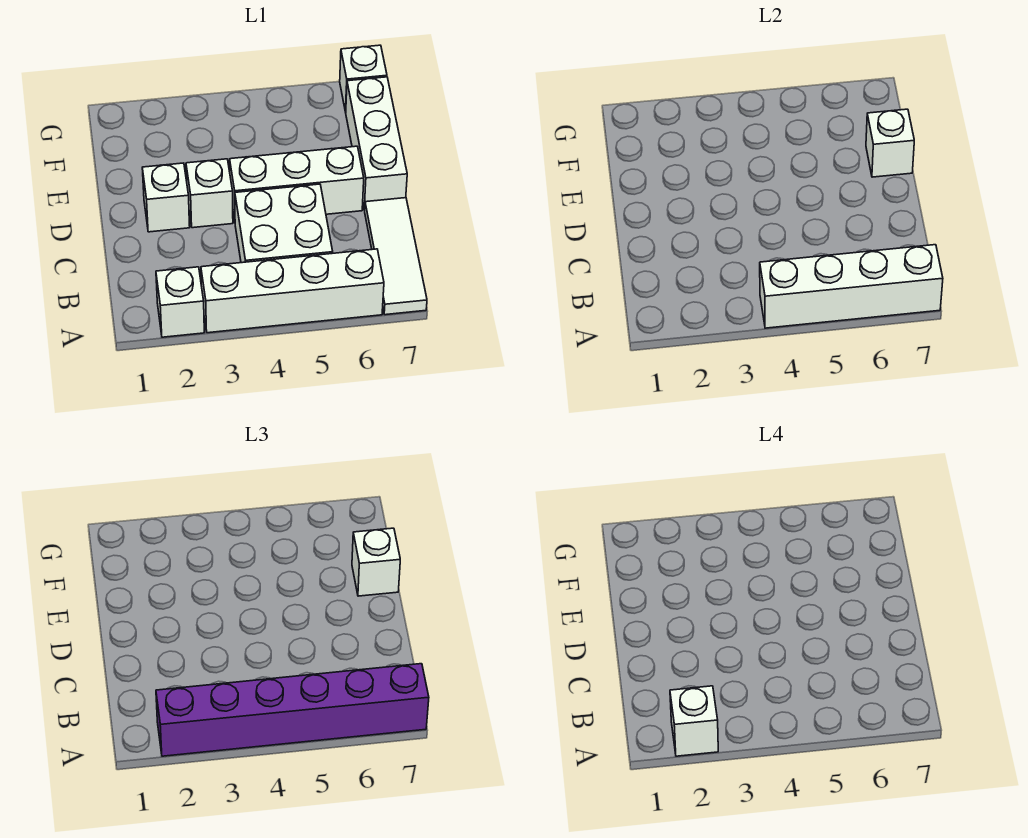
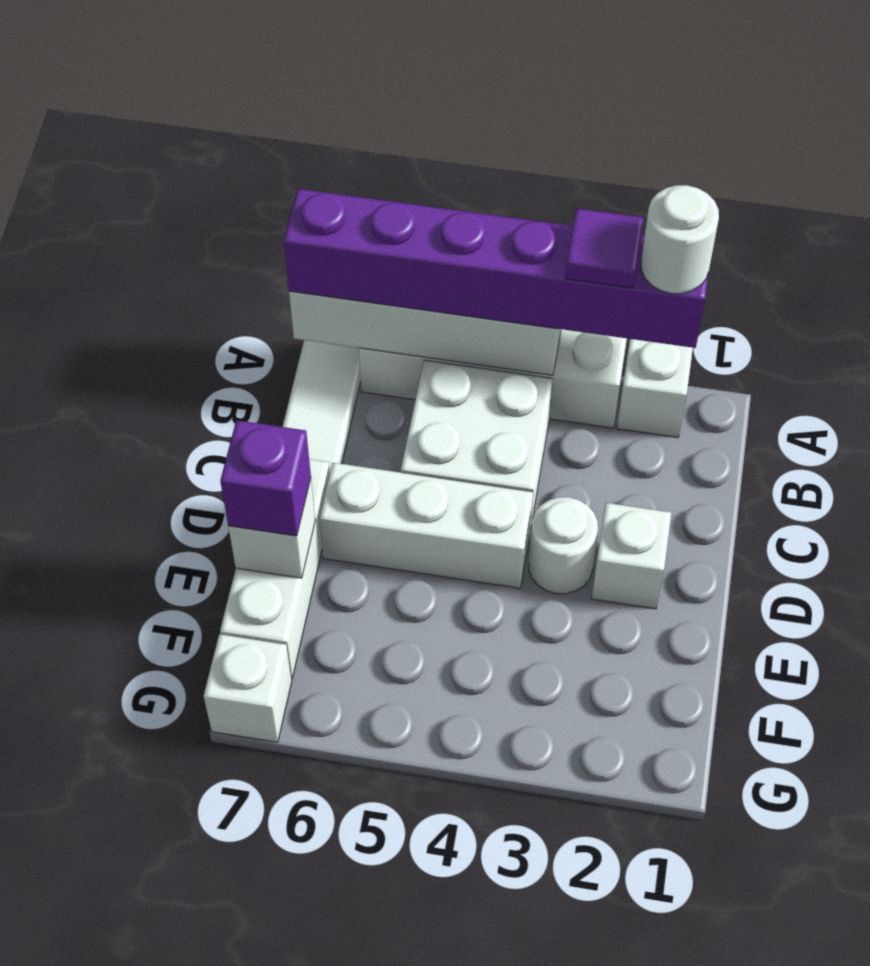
white 1x1 brick [670,686,718,756] -> white 1x1 round brick [641,185,719,294]
none -> purple 1x1 tile [565,208,644,288]
white 1x1 brick [186,159,233,228] -> white 1x1 round brick [529,497,598,594]
white 1x1 brick [352,528,400,596] -> purple 1x1 brick [220,420,311,536]

